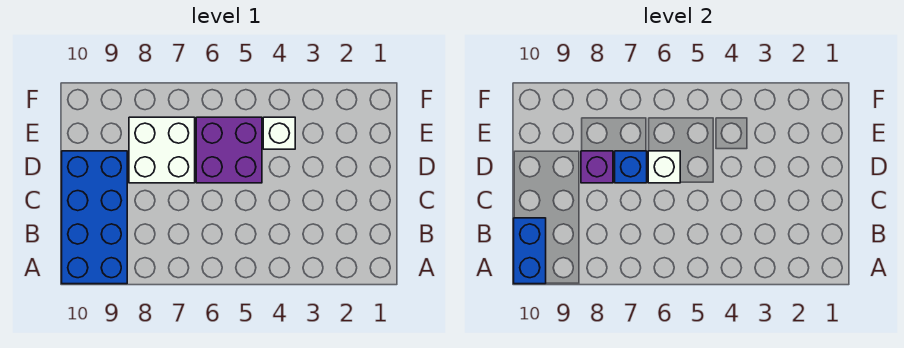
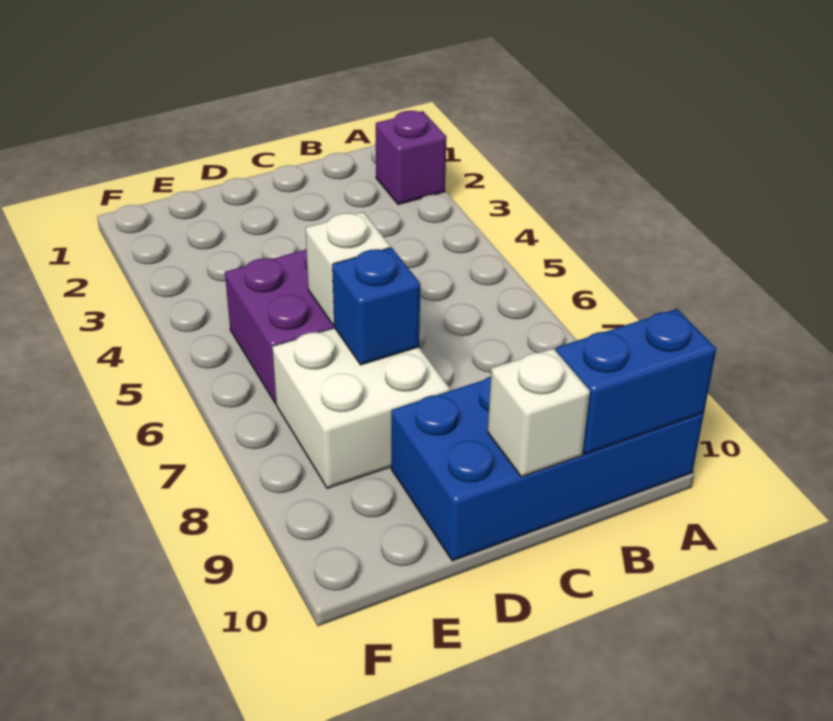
purple 1x1 brick [581,151,613,183] -> purple 1x1 brick moved to [376,111,447,205]
white 1x1 brick [263,117,295,149] -> white 1x1 brick moved to [488,348,590,477]

